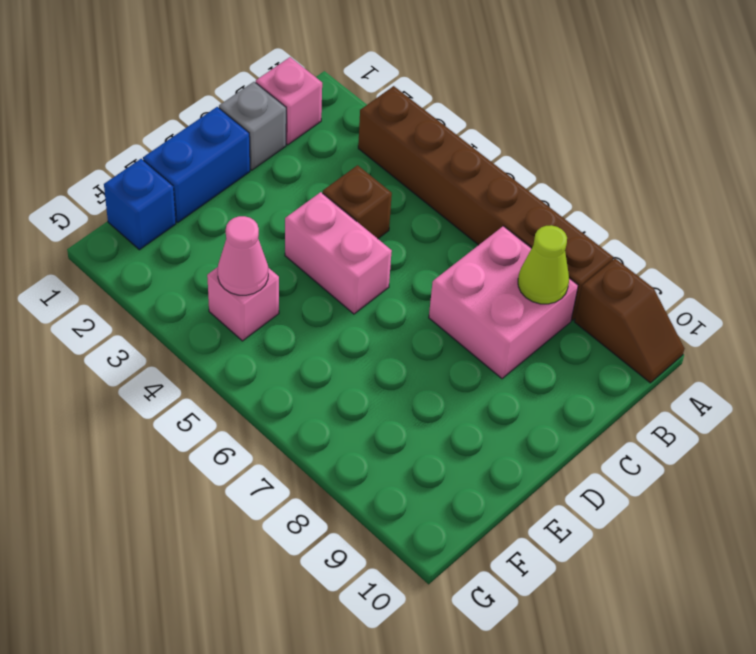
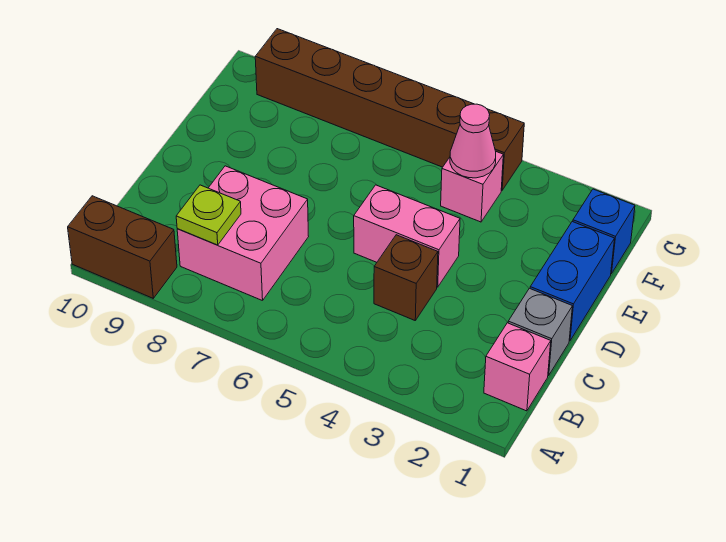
brown 1x6 brick [358,86,613,320] -> brown 1x6 brick moved to [255,29,524,190]
brown 1x2 slope [575,258,685,383] -> brown 1x2 brick [68,196,177,298]
lime 1x1 cone [518,225,569,304] -> lime 1x1 plate [176,185,241,245]

